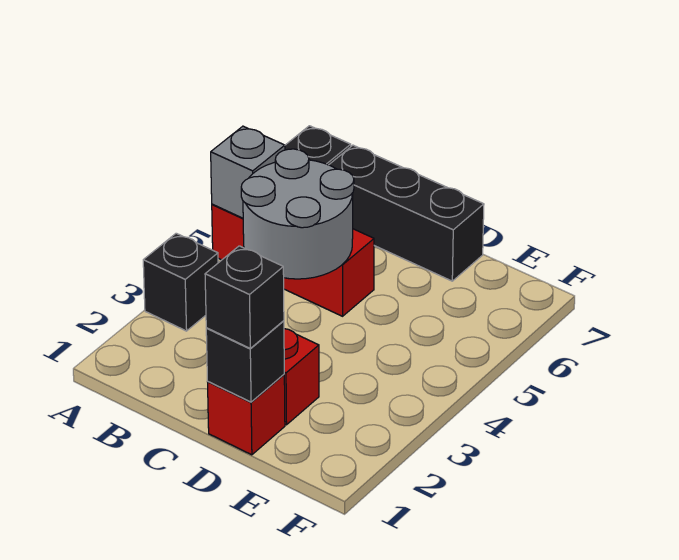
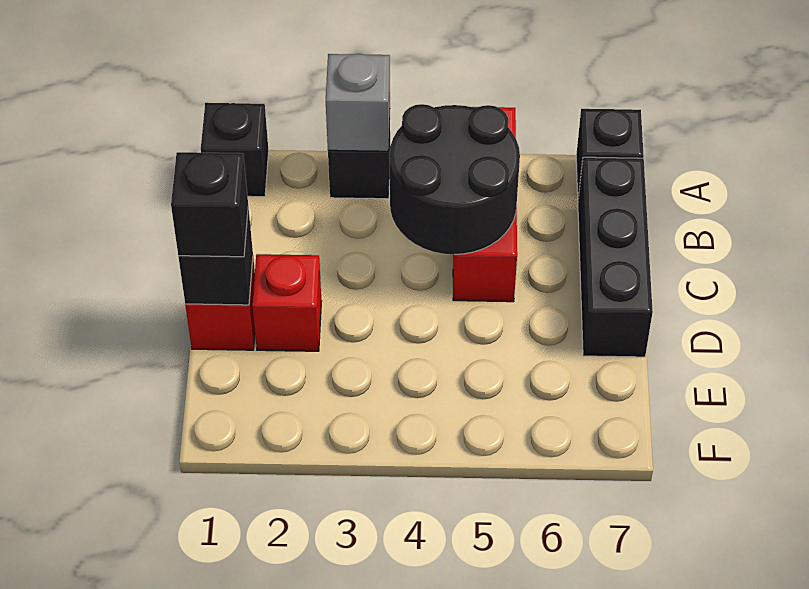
none -> black 1x1 brick [201,103,269,197]
grey 1x1 brick [211,126,285,218] -> grey 1x1 brick moved to [326,54,390,151]
grey 2x2 round brick [241,149,354,279] -> black 2x2 round brick [389,104,520,254]

